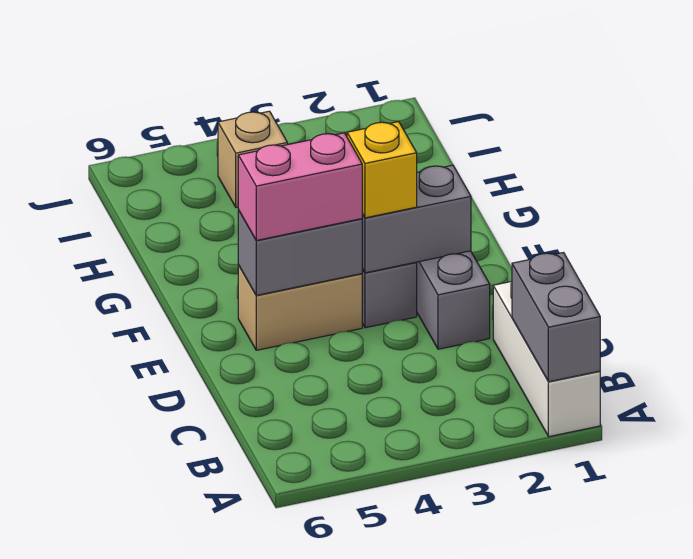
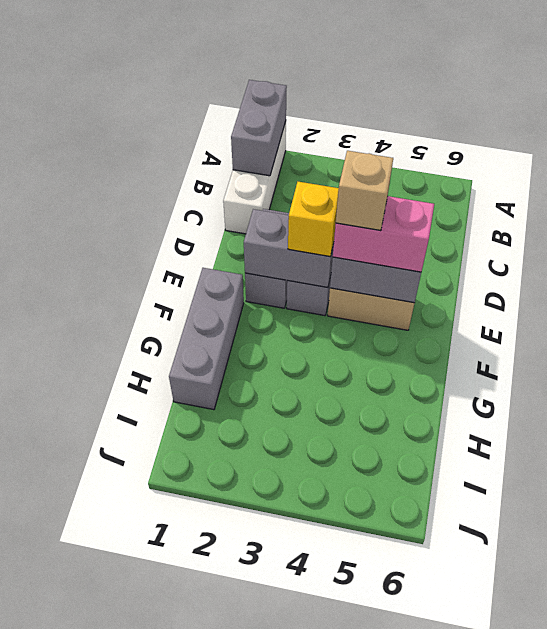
none -> grey 1x3 brick [169,268,244,410]
tan 1x1 brick [218,111,287,207] -> tan 1x1 brick moved to [336,151,393,231]

